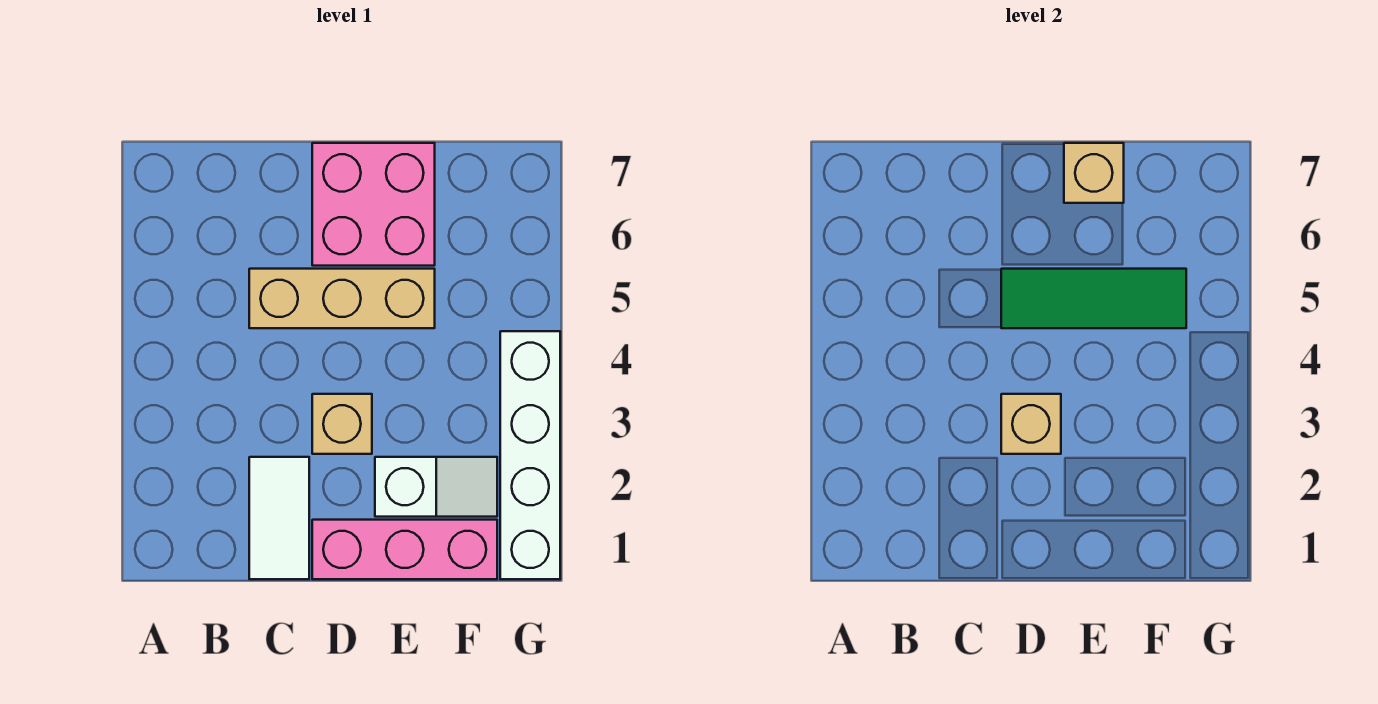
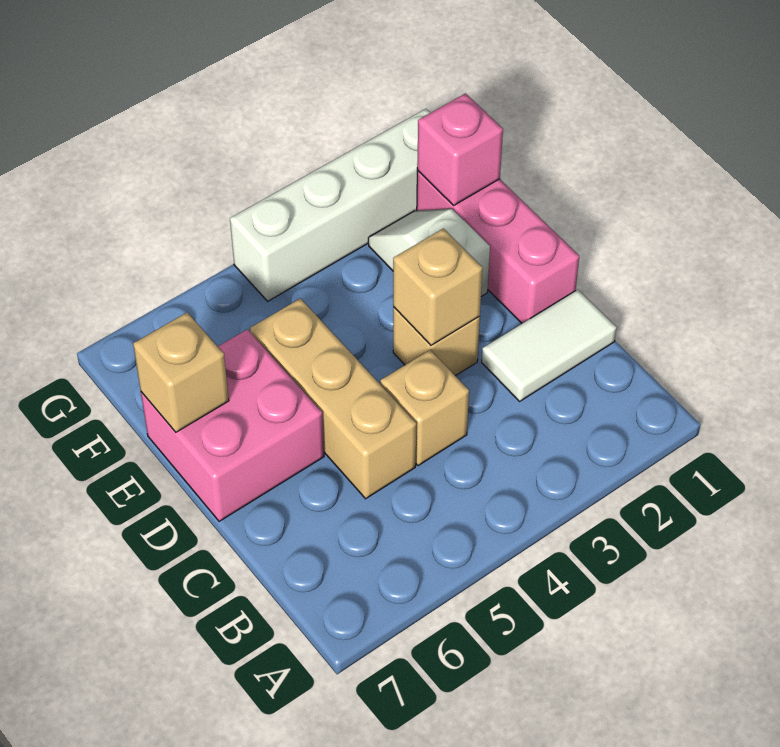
none -> tan 1x1 brick [380,350,469,466]
green 1x3 tile [1001,269,1186,328] -> none
none -> pink 1x1 brick [417,94,503,205]

